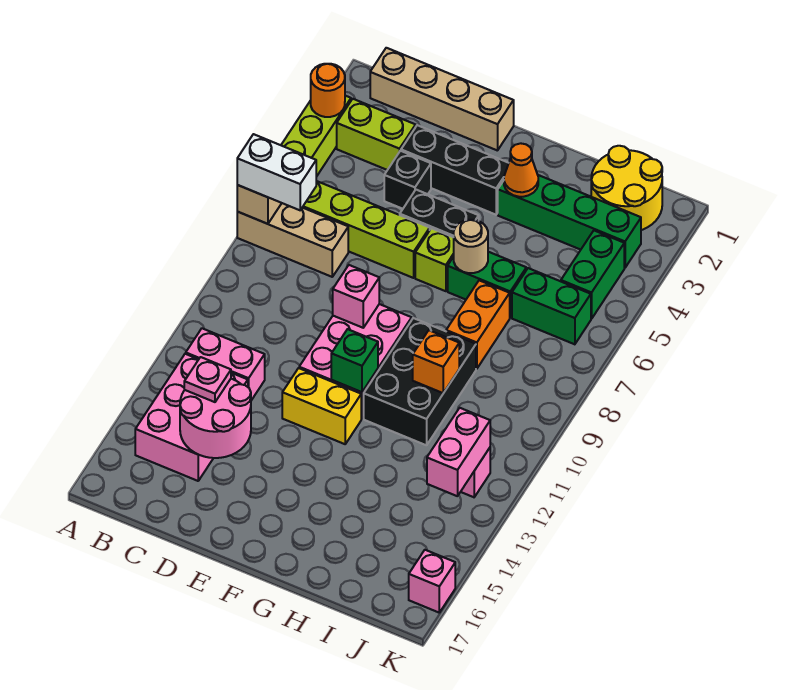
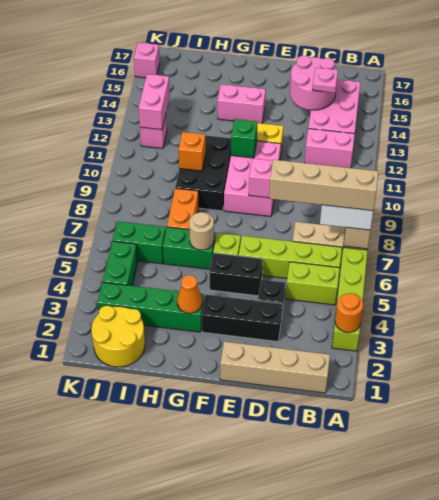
none -> tan 1x4 brick [269,160,378,211]
lime 1x2 brick [337,99,416,170] -> lime 1x2 brick moved to [286,262,340,305]
none -> pink 1x2 brick [217,84,266,123]

